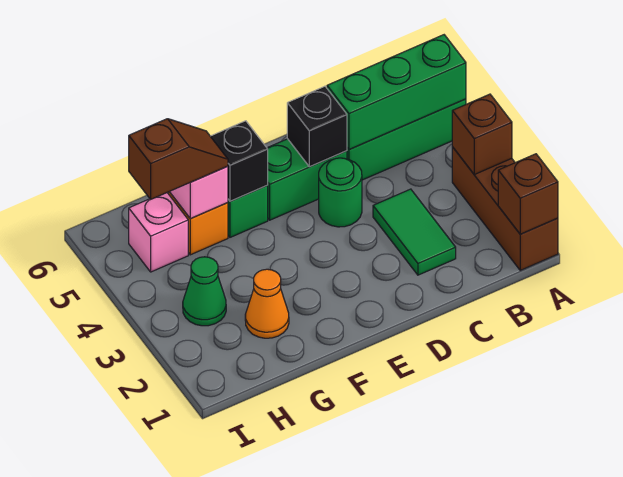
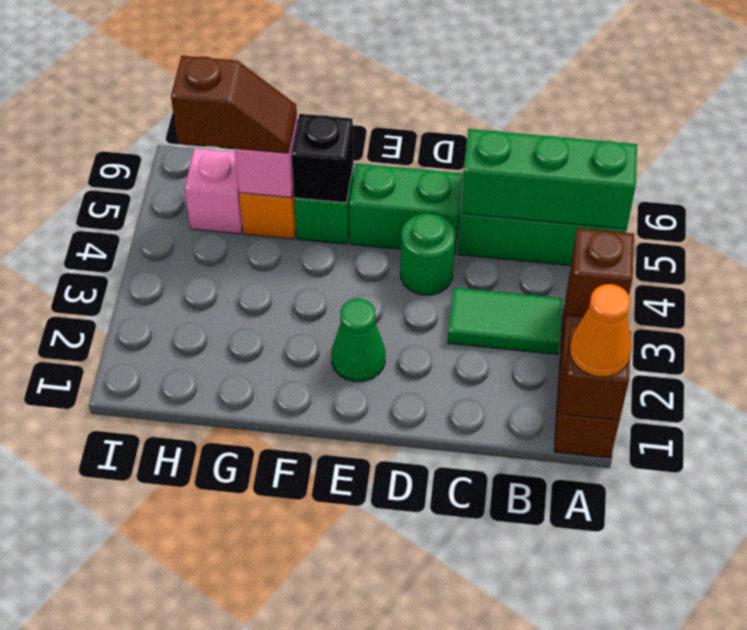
green 1x2 tile [373,189,456,275] -> green 1x2 tile turned to [448,288,563,354]
black 1x1 brick [287,86,347,167] -> none
orange 1x1 cone [245,269,289,338] -> orange 1x1 cone moved to [570,284,632,377]
green 1x1 cone [183,257,226,326] -> green 1x1 cone moved to [331,299,385,382]

